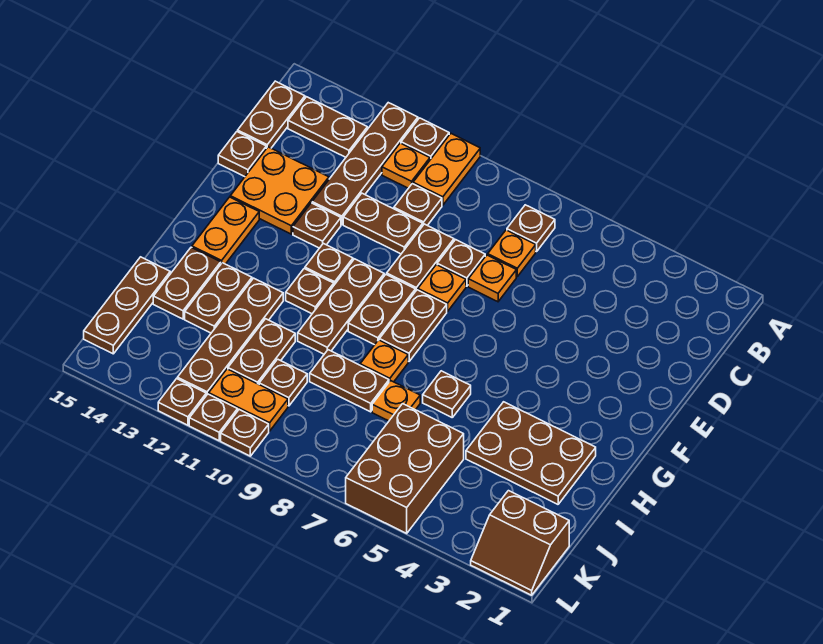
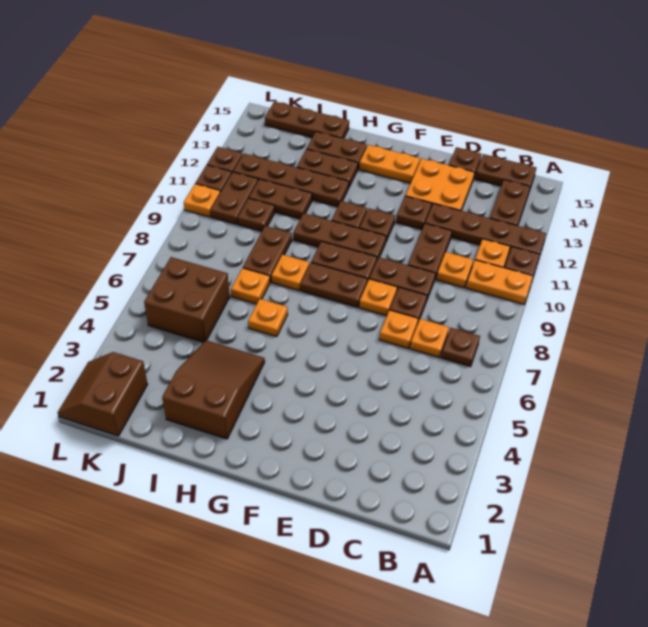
brown 1x1 plate [394,184,442,225] -> orange 1x1 plate [437,252,473,288]
brown 2x3 plate [466,402,596,504] -> brown 2x3 slope [162,340,265,439]
brown 1x1 plate [423,371,471,417] -> orange 1x1 plate [248,299,288,337]
brown 2x3 brick [346,404,464,533] -> brown 2x2 brick [144,257,230,342]
orange 1x2 plate [209,369,288,431] -> brown 1x2 plate [211,172,258,224]
brown 1x1 plate [221,410,269,456] -> orange 1x1 plate [184,184,220,217]

